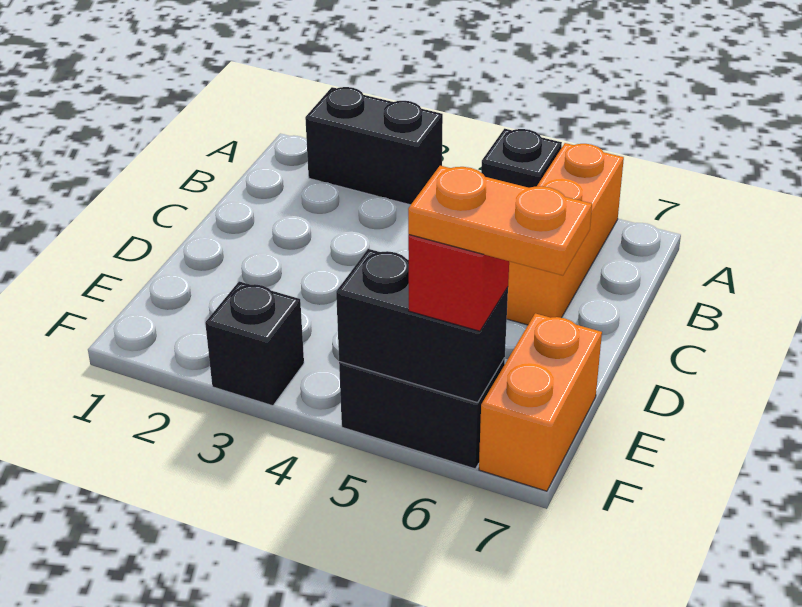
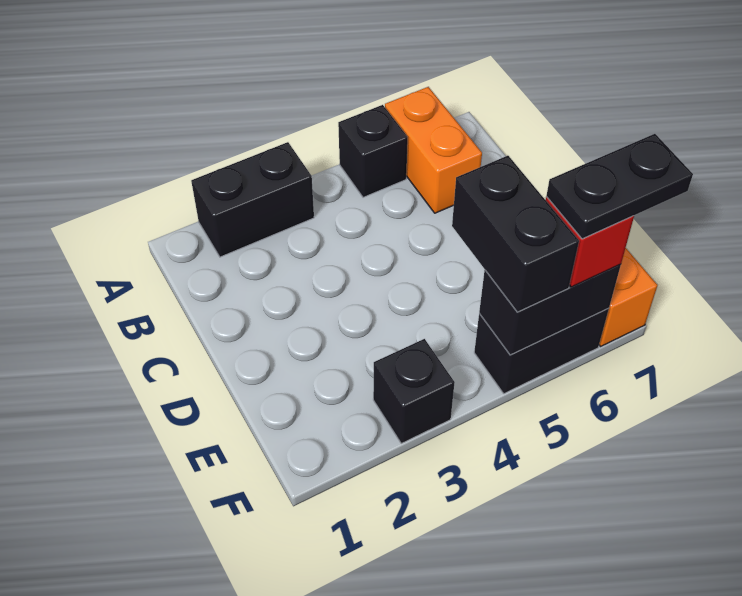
orange 1x3 brick [507,143,624,325] -> orange 1x2 brick [385,87,482,213]
none -> black 1x2 brick [452,156,579,312]
orange 1x2 plate [408,166,592,275] -> black 1x2 plate [547,134,693,239]

